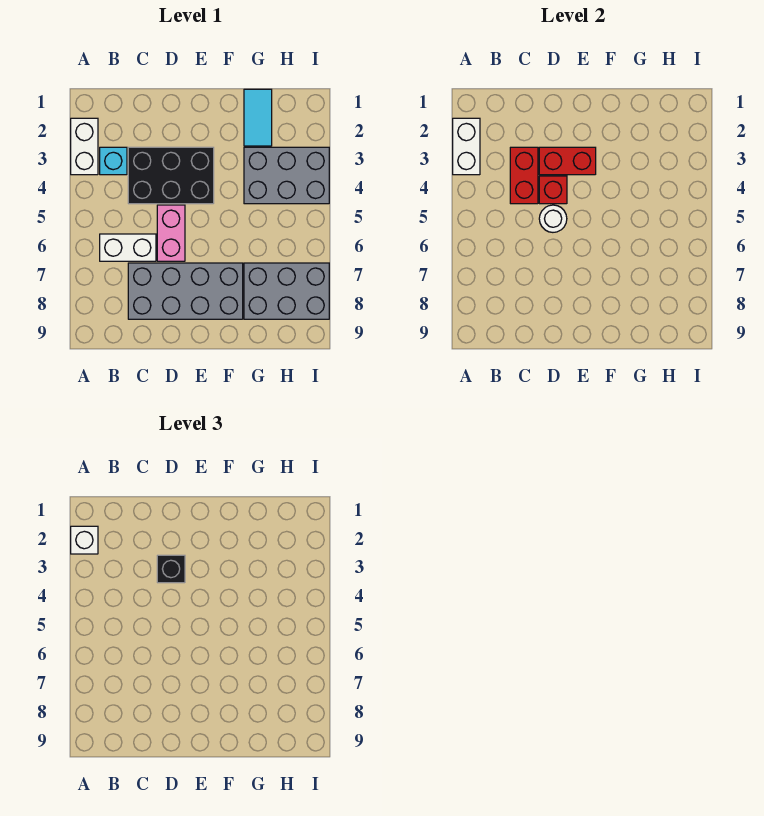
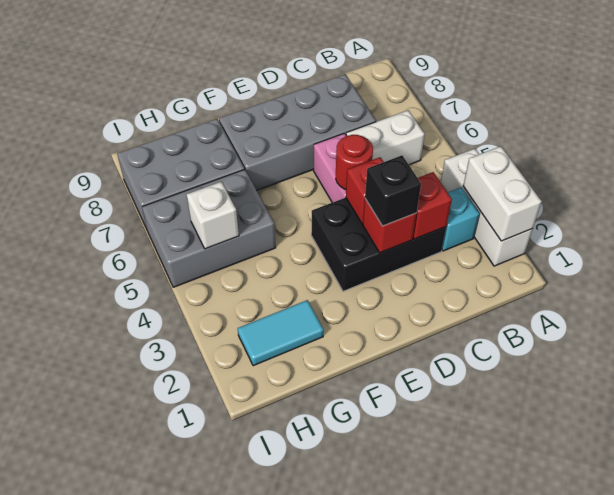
white 1x2 brick [71,118,98,175] -> white 1x3 brick [441,149,532,266]
white 1x1 brick [71,526,98,554] -> white 1x1 brick moved to [186,182,239,249]
red 1x2 brick [510,147,538,204] -> red 1x1 brick [413,172,452,239]
red 1x2 brick [539,147,596,175] -> red 1x1 brick [363,199,417,253]
white 1x1 round brick [539,205,567,232] -> red 1x1 round brick [336,135,373,190]
cyan 1x2 tile [244,89,272,146] -> cyan 1x2 tile turned to [238,300,324,366]
grey 2x3 brick [244,147,329,204] -> grey 2x3 brick moved to [142,169,276,287]

